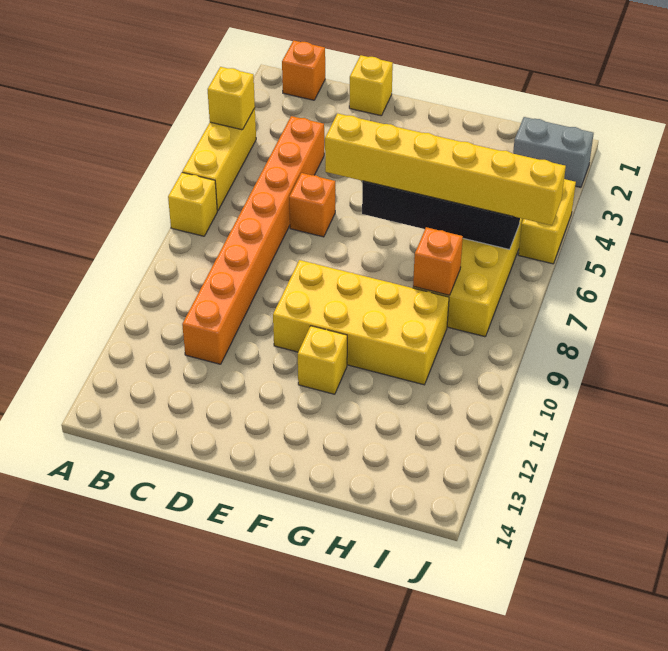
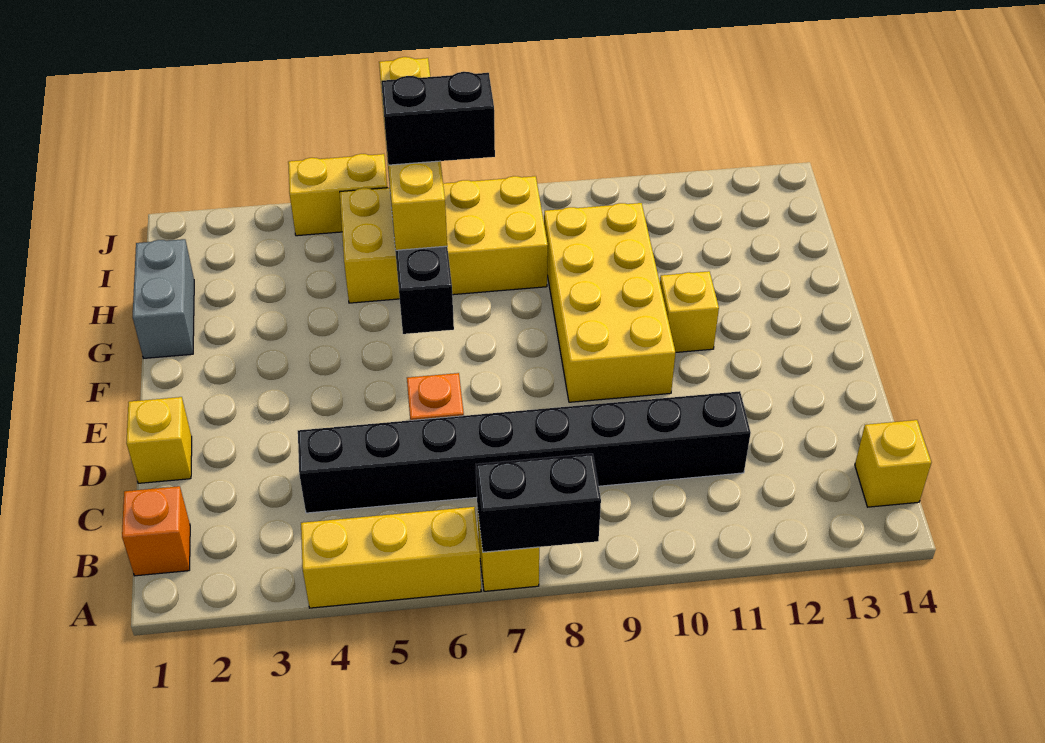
yellow 1x1 brick [208,67,255,130] -> yellow 1x1 brick moved to [855,420,931,507]
none -> black 1x2 brick [476,454,601,552]
orange 1x8 brick [182,116,324,364] -> black 1x8 brick [298,391,751,513]
yellow 1x6 brick [325,113,566,225] -> yellow 1x4 brick [379,57,447,250]
none -> black 1x2 brick [381,72,495,165]
orange 1x1 brick [413,227,463,295] -> none
grey 1x2 brick [513,117,594,187] -> grey 1x2 brick moved to [133,239,194,358]

